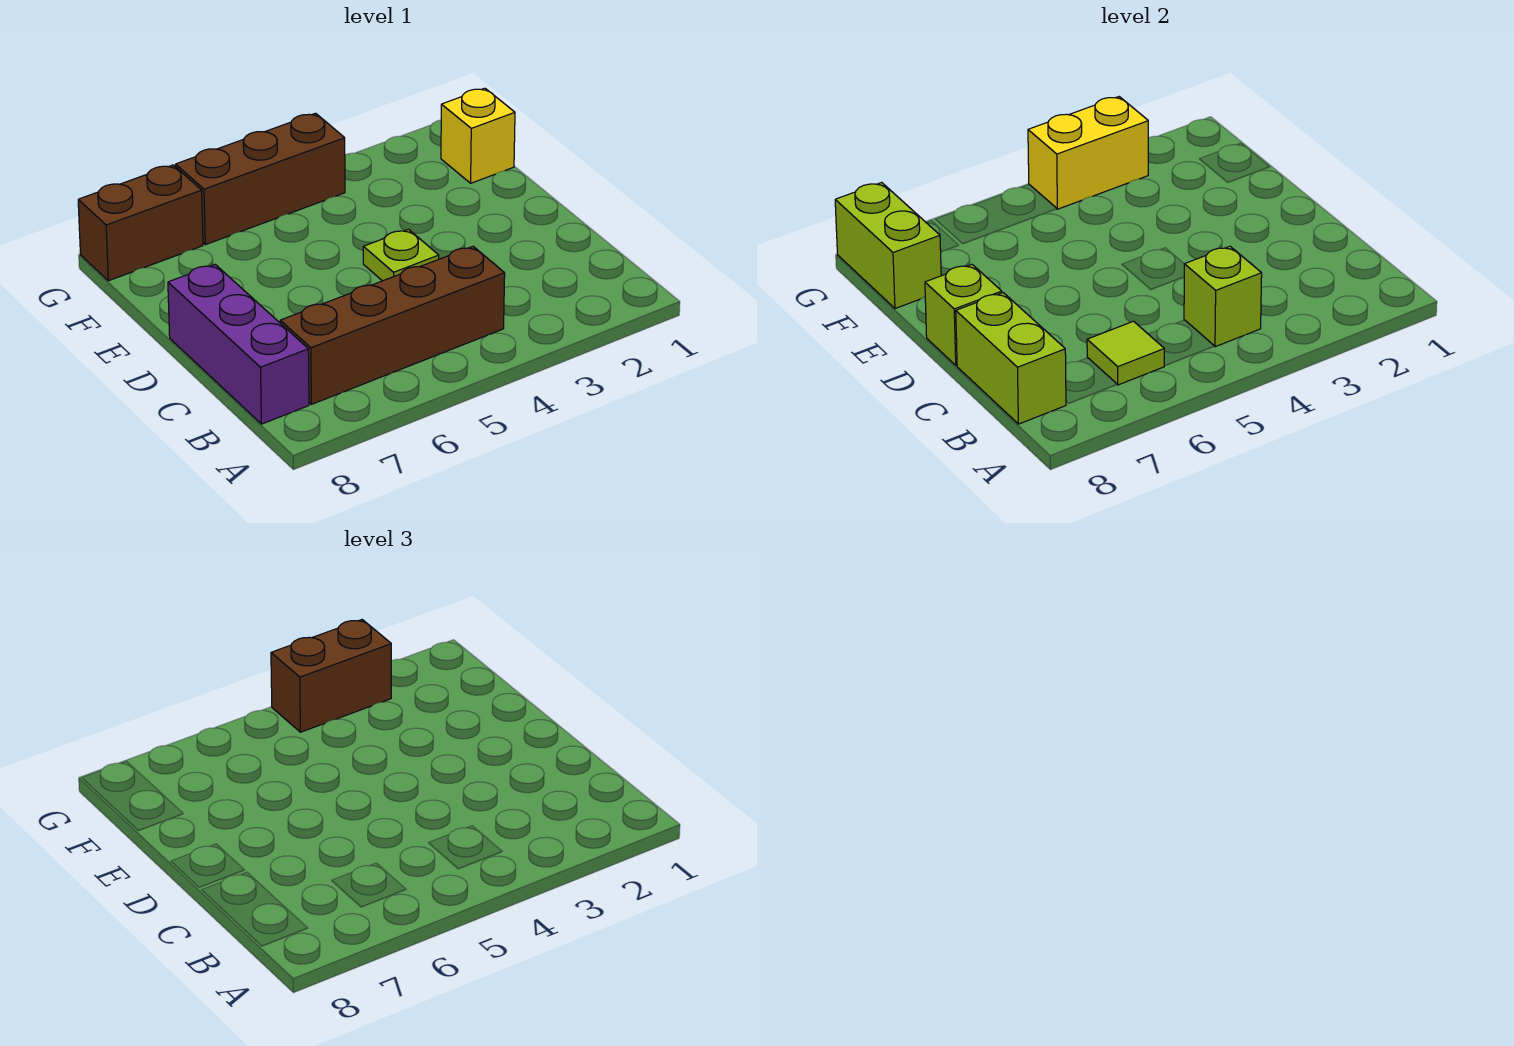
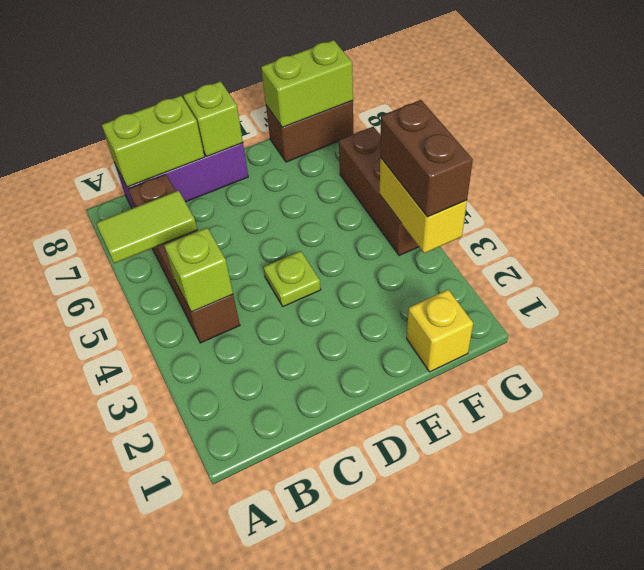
lime 1x1 tile [1087,321,1164,385] -> lime 1x2 tile [96,190,197,263]
brown 1x2 brick [78,165,203,281] -> brown 1x2 brick turned to [266,101,354,162]

